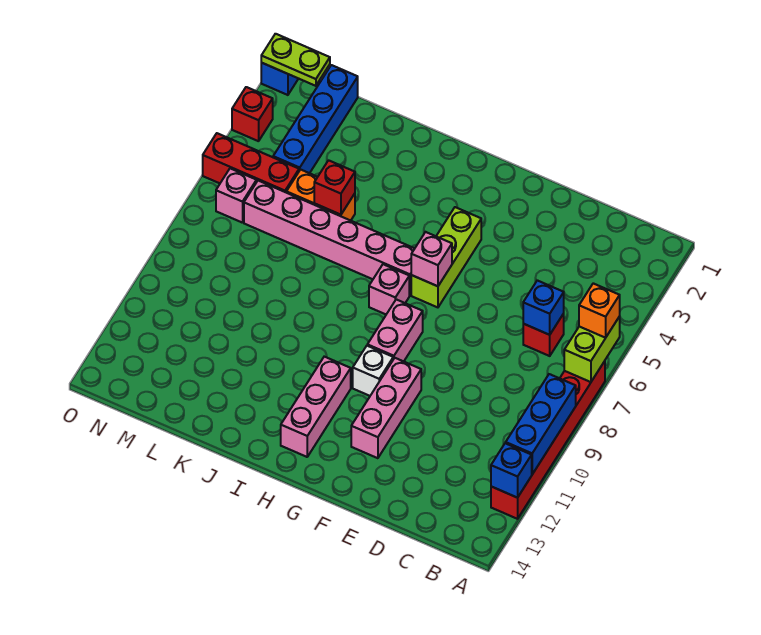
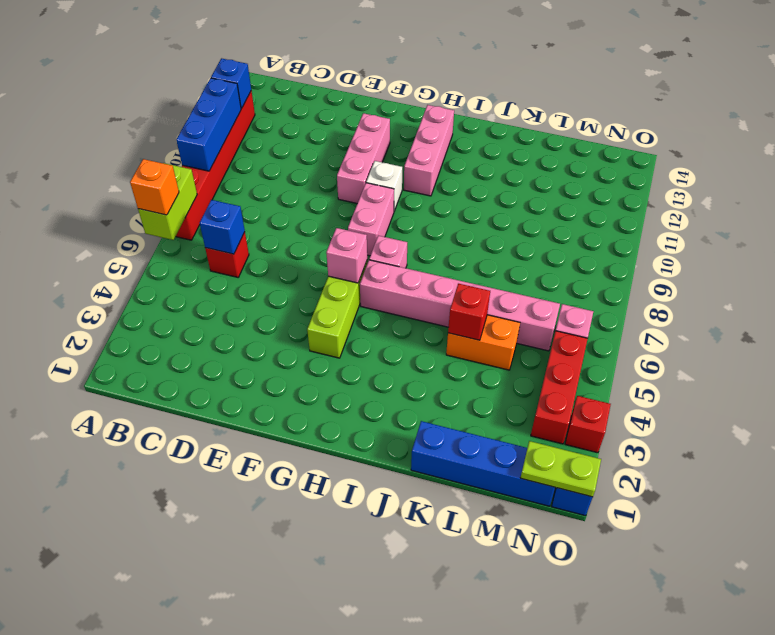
blue 1x4 brick [273,65,358,173] -> blue 1x4 brick turned to [411,421,555,506]
red 1x3 brick [203,133,299,192] -> red 1x3 brick turned to [531,331,588,444]

